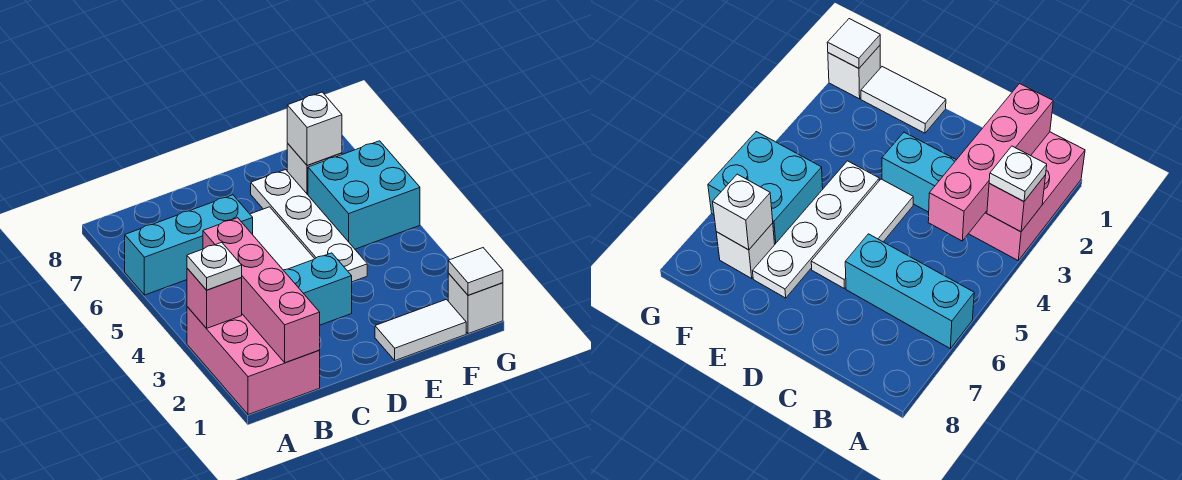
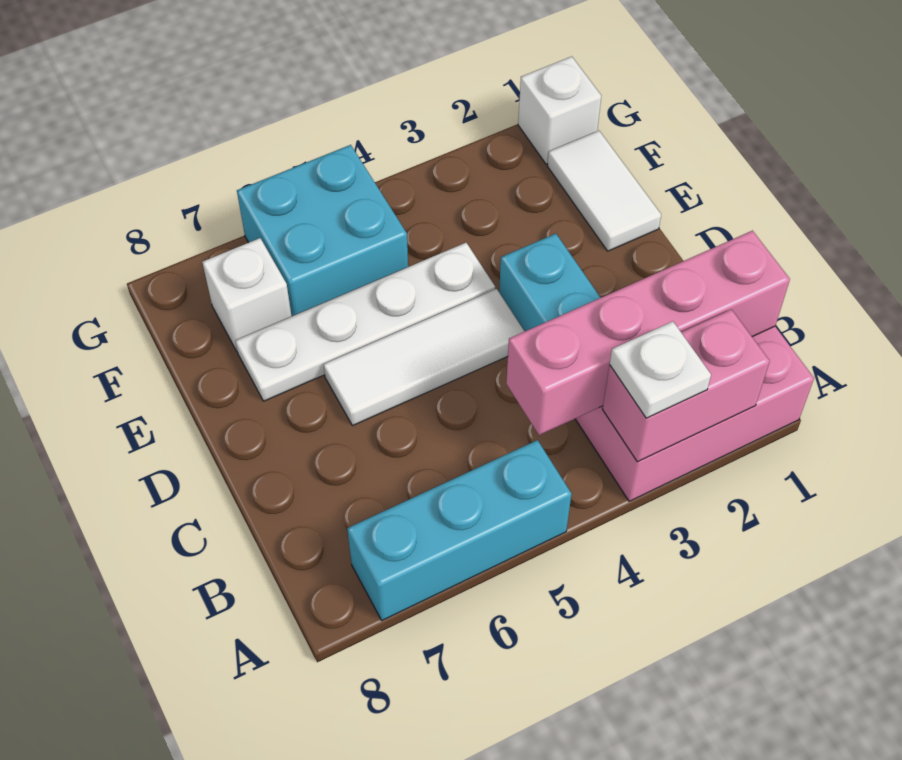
pink 1x1 brick [187,268,242,328] -> pink 1x2 brick [602,309,770,462]
cyan 1x3 brick [125,195,253,295] -> cyan 1x3 brick turned to [347,440,571,620]
white 1x1 brick [287,92,342,166] -> none
white 1x1 tile [448,248,503,295] -> none

